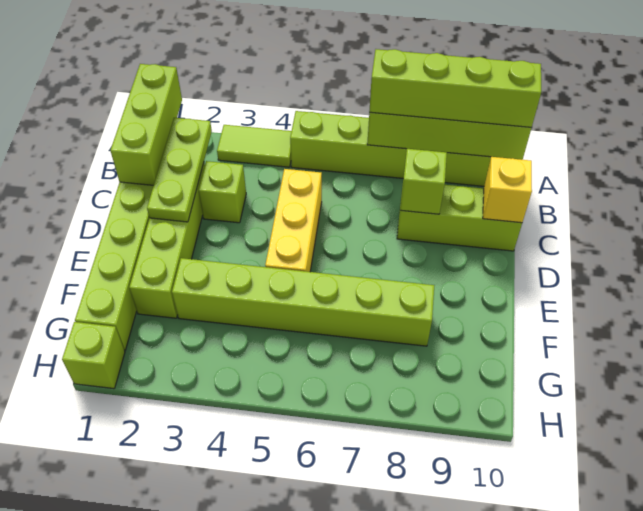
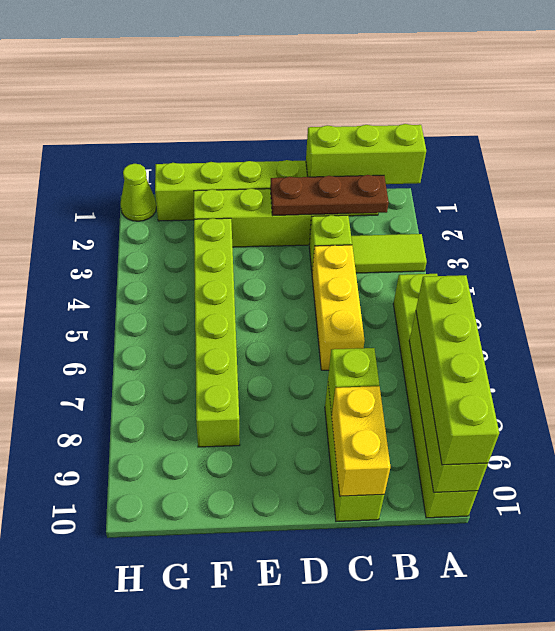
lime 1x2 tile [217,125,291,167] -> lime 1x2 tile turned to [351,234,427,273]
lime 1x3 plate [147,118,212,222] -> brown 1x3 plate [270,175,389,216]
yellow 1x3 brick [265,169,322,272] -> yellow 1x3 brick turned to [312,245,365,370]
yellow 1x1 brick [483,157,532,223] -> yellow 1x2 brick [332,386,390,496]
lime 1x1 brick [62,322,125,389] -> lime 1x1 cone [120,164,156,221]

